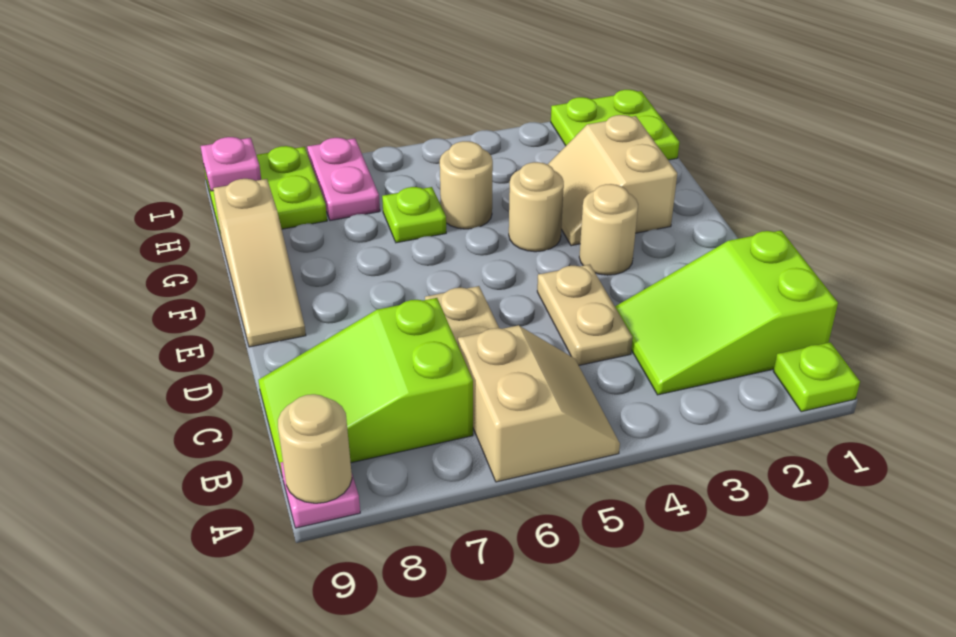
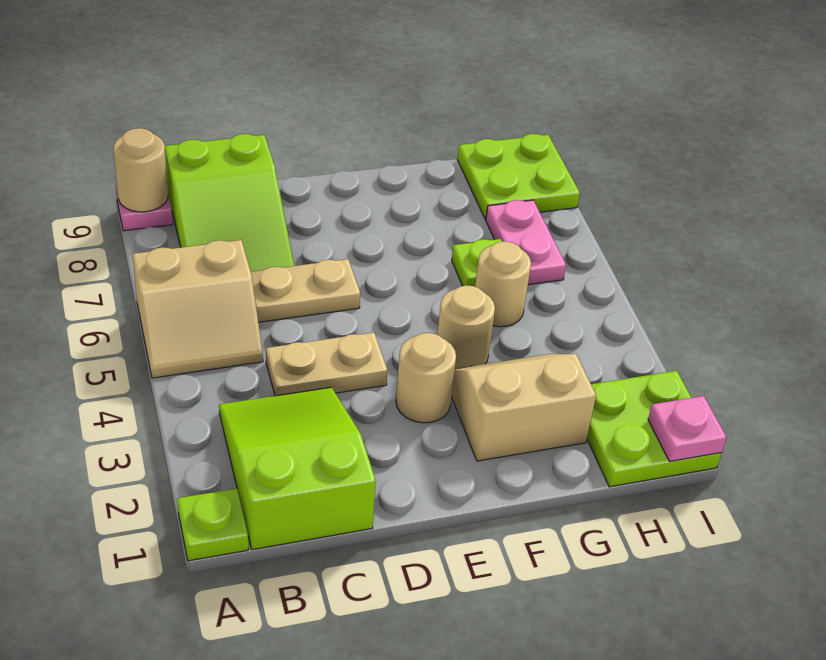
lime 2x3 slope [258,298,473,478] -> lime 2x3 slope turned to [165,134,294,272]
tan 1x3 slope [213,179,306,347] -> none
pink 1x2 plate [307,138,380,221] -> pink 1x2 plate turned to [486,200,566,285]
pink 1x1 plate [201,137,261,191] -> pink 1x1 plate moved to [648,396,727,461]

